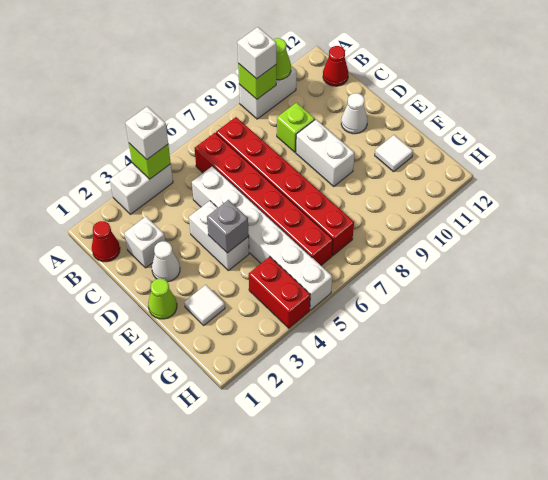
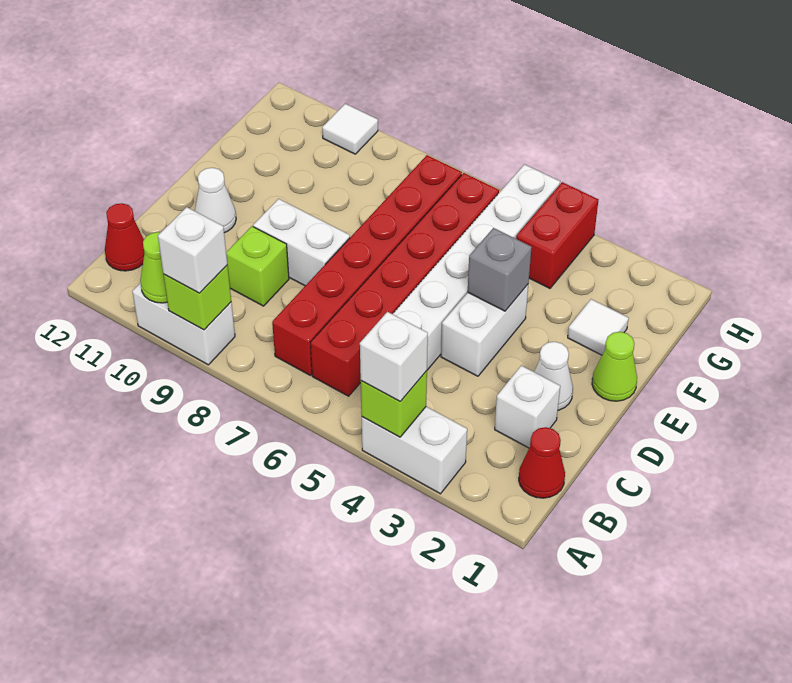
white 1x2 brick [296,119,355,186] -> white 1x2 brick turned to [253,199,350,286]
white 1x1 tile [375,135,413,172] -> white 1x1 tile moved to [322,104,378,154]

